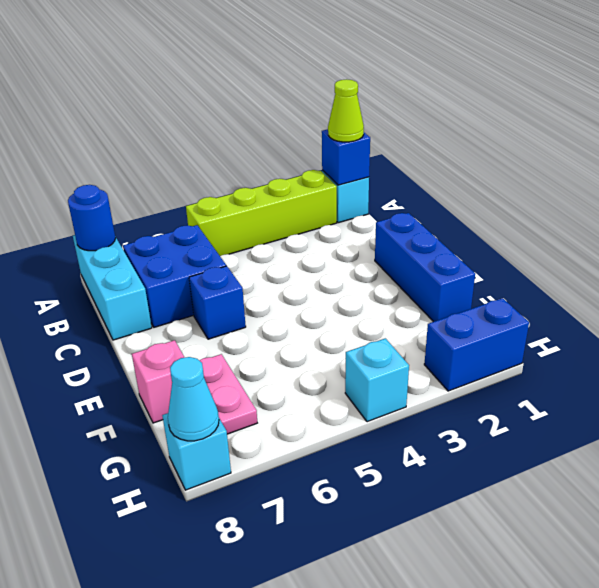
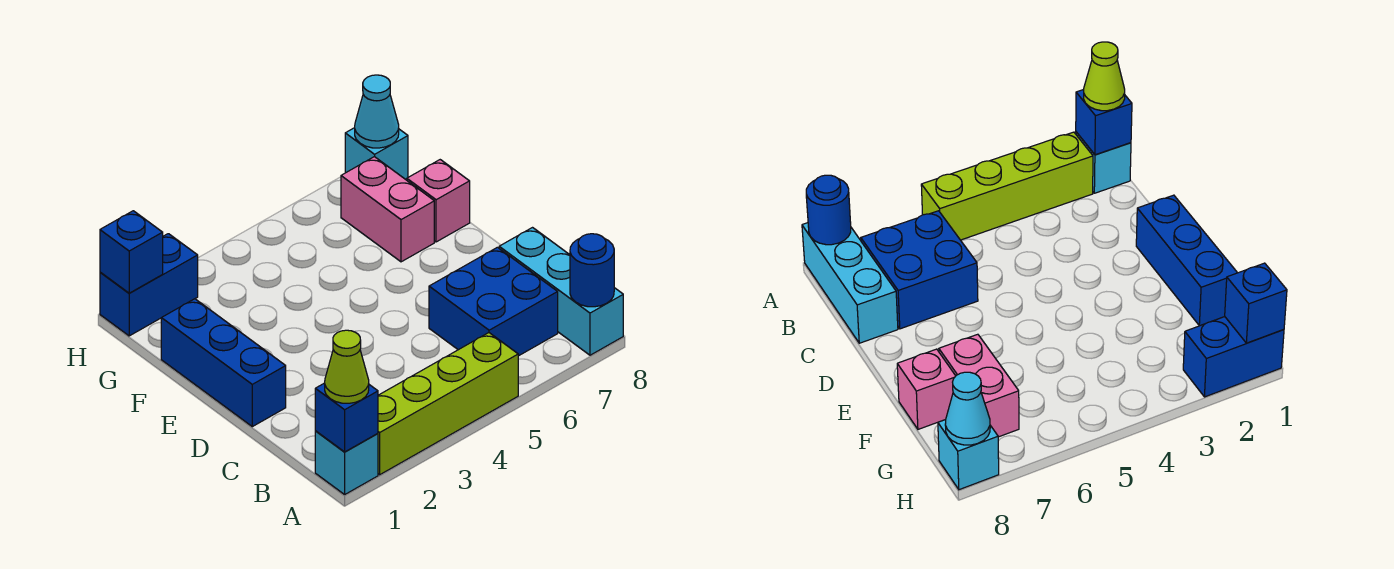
blue 1x1 brick [189,266,246,339] -> blue 1x1 brick moved to [100,211,163,293]
pink 1x2 plate [199,354,257,434] -> pink 1x2 brick [341,157,434,262]
cyan 1x1 brick [345,338,409,422] -> none

